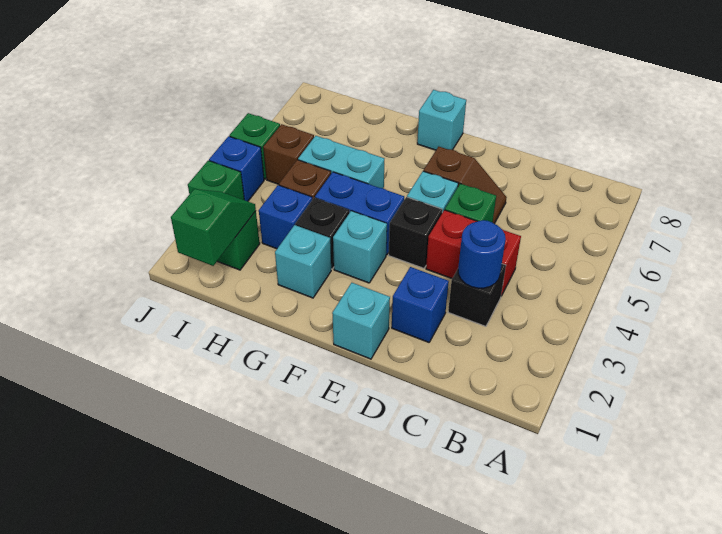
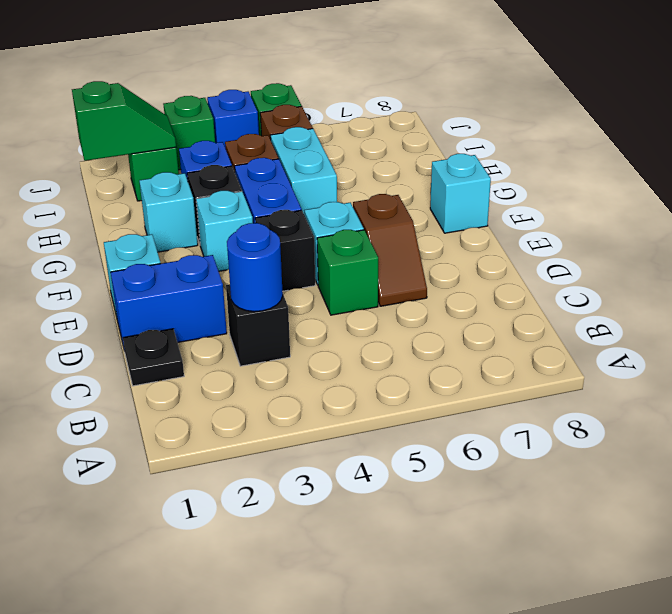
none -> black 1x1 plate [123,329,184,386]
red 1x2 brick [426,210,521,296] -> none
blue 1x1 brick [392,267,449,342] -> blue 1x2 brick [111,255,227,351]

